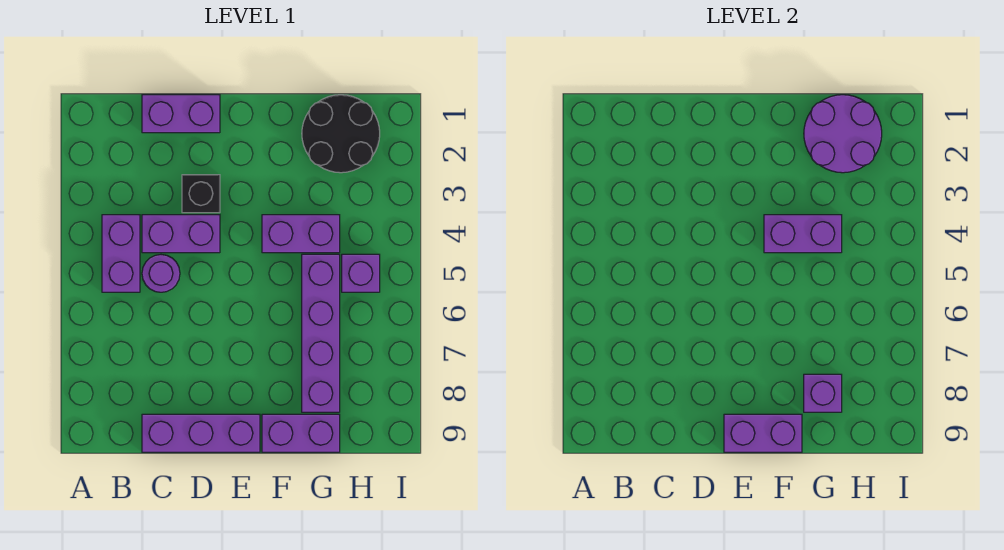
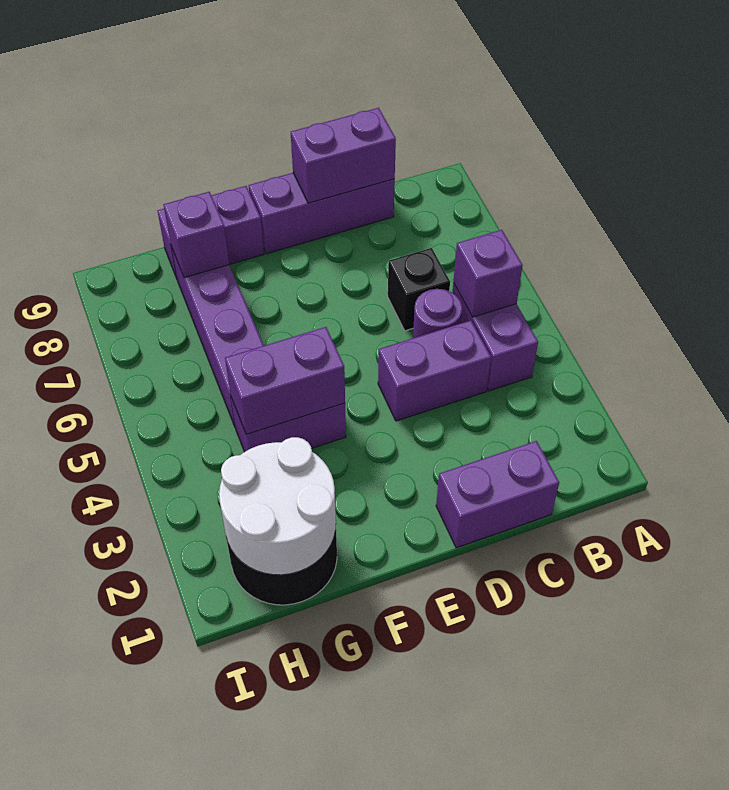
black 1x1 brick [182,175,220,213] -> black 1x1 brick moved to [388,248,450,331]
purple 1x2 brick [724,414,802,452] -> purple 1x2 brick moved to [291,108,396,203]
purple 2x2 round brick [804,95,882,173] -> white 2x2 round brick [219,437,336,575]
purple 1x1 brick [342,254,380,292] -> purple 1x1 brick moved to [453,230,523,317]

